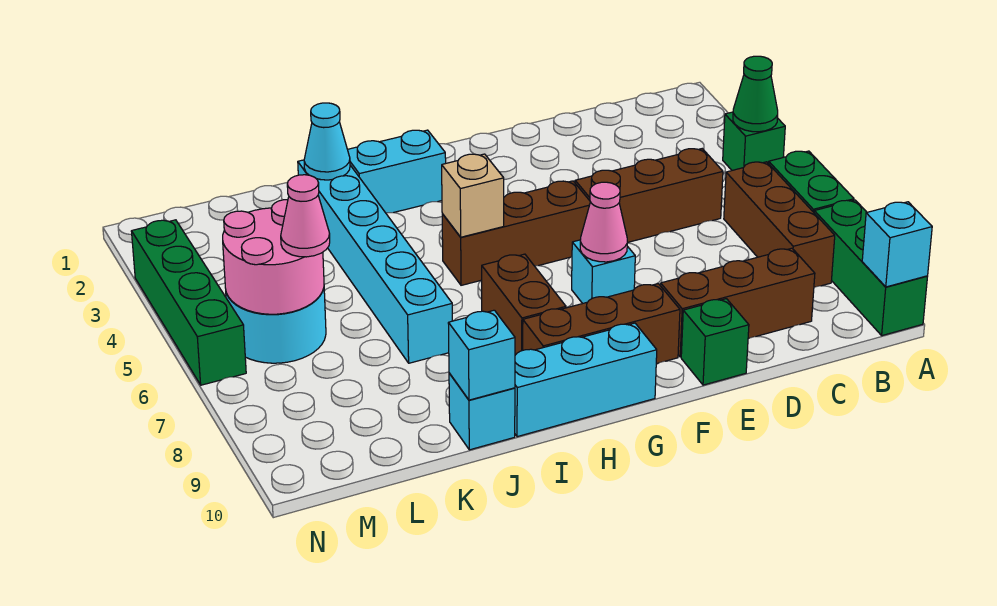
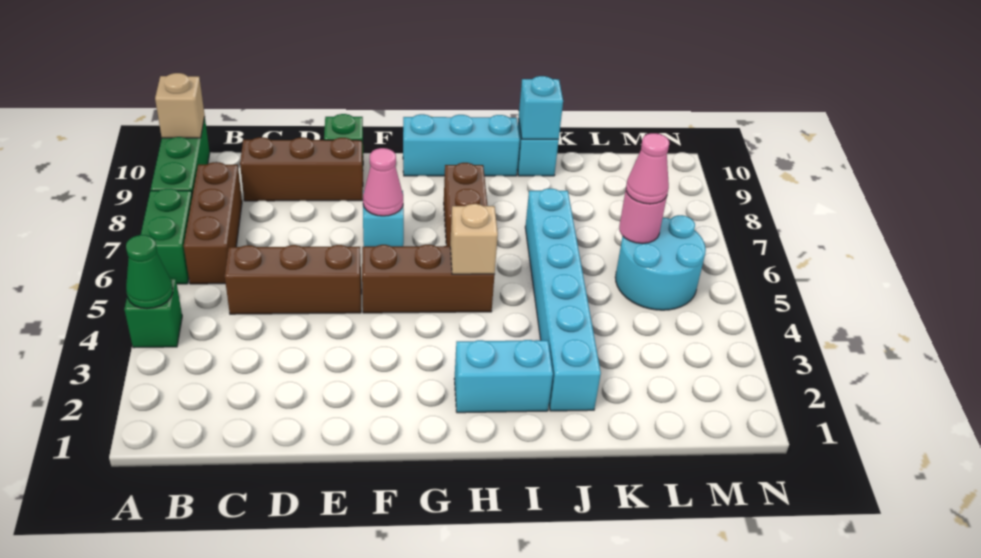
cyan 1x1 brick [862,202,932,287] -> tan 1x1 brick [155,73,205,138]
brown 1x3 brick [523,284,680,364] -> none
cyan 1x1 cone [304,103,350,180] -> none
pink 2x2 round brick [223,200,324,314] -> pink 1x1 round brick [619,190,667,244]
green 1x4 brick [131,220,246,385] -> none

